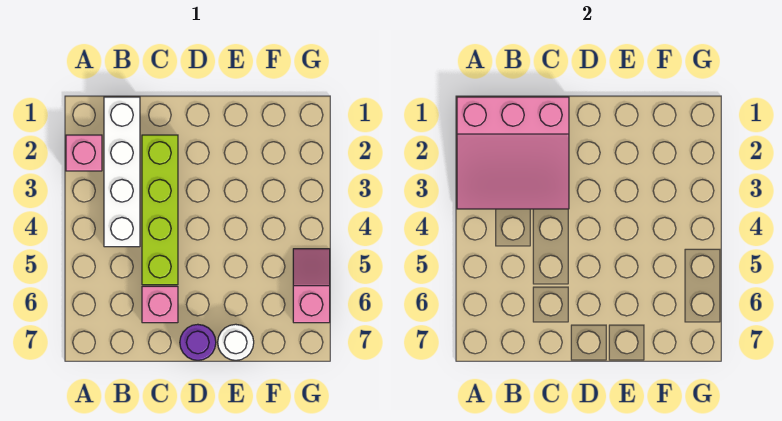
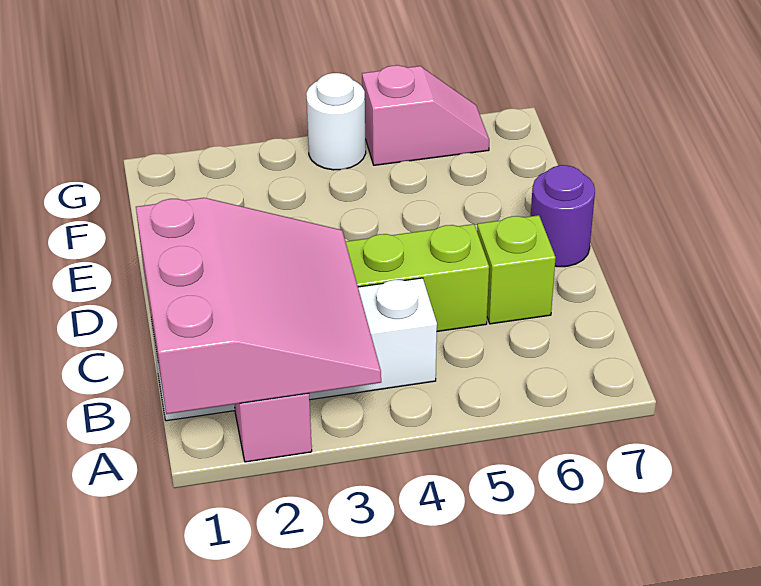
pink 1x1 brick [142,286,178,323] -> lime 1x1 brick [477,215,556,324]
white 1x1 round brick [218,324,254,360] -> white 1x1 round brick moved to [306,73,366,170]
pink 1x2 slope [293,249,330,323] -> pink 1x2 slope turned to [362,65,489,165]

